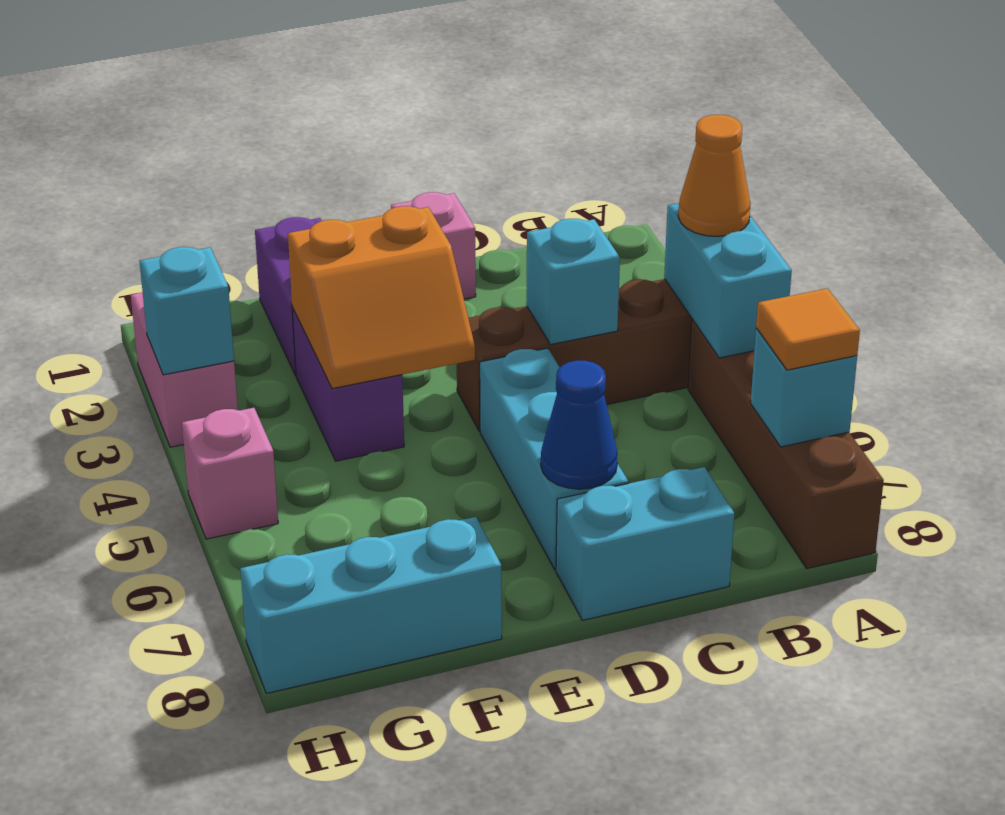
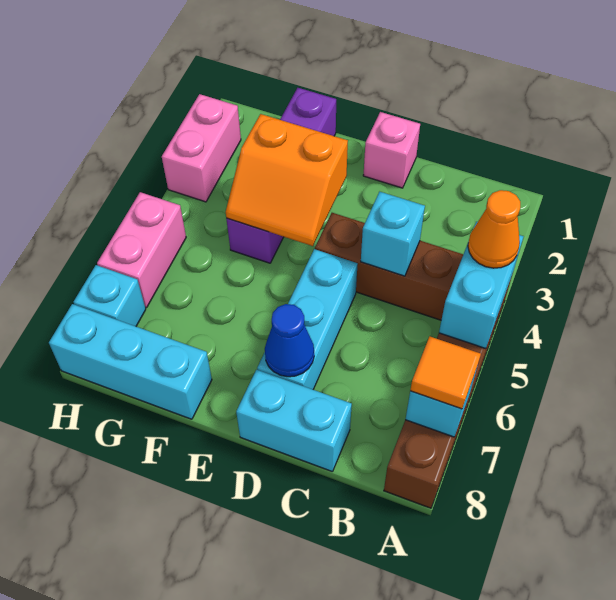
cyan 1x1 brick [140,247,234,375] -> cyan 1x1 brick moved to [74,265,146,326]
pink 1x1 brick [182,408,278,539] -> pink 1x2 brick [97,192,186,308]

